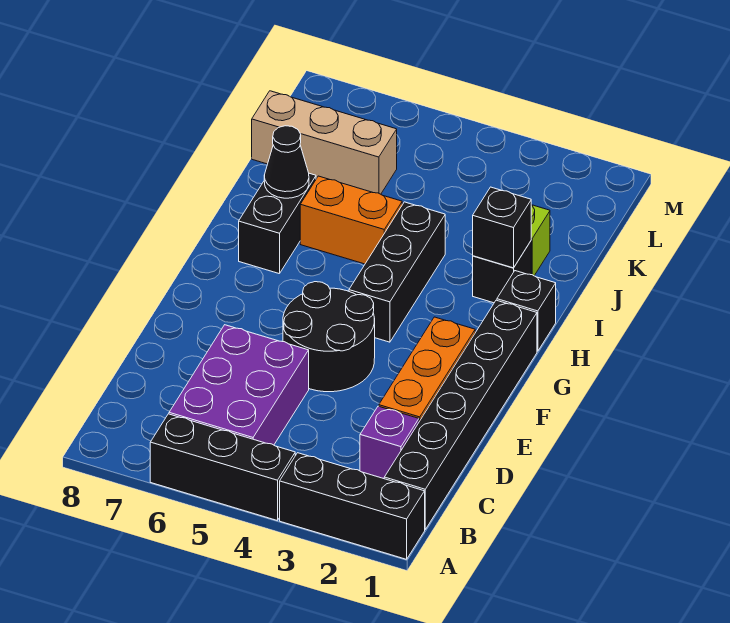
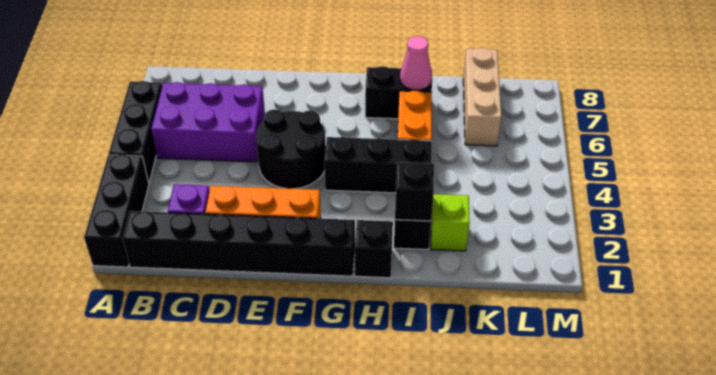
black 1x1 cone [264,126,309,198] -> pink 1x1 cone [400,36,432,90]

